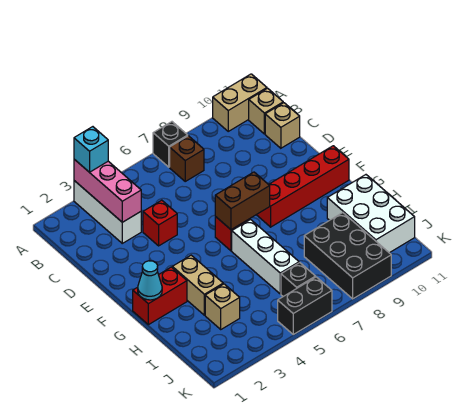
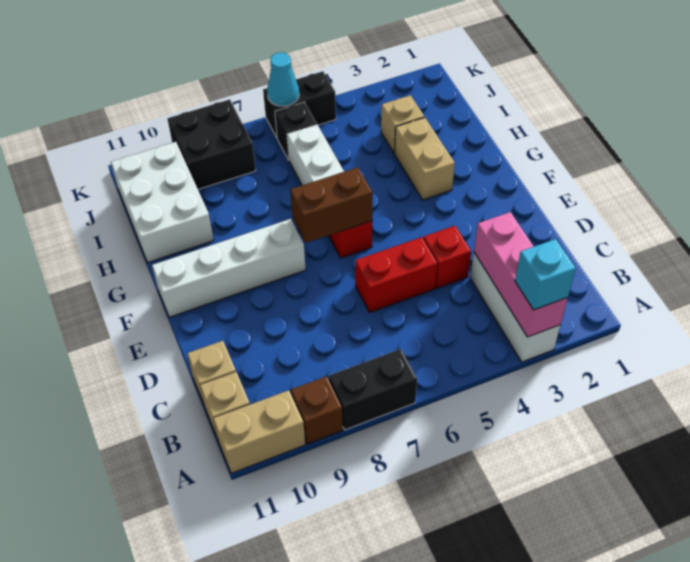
black 1x1 brick [153,122,188,167] -> black 1x2 brick [329,349,417,430]
brown 1x1 brick [170,136,204,181] -> brown 1x1 brick moved to [291,376,343,444]
red 1x4 brick [257,146,349,227] -> white 1x4 brick [152,219,306,317]
red 1x2 brick [133,267,187,325] -> red 1x2 brick moved to [355,237,437,312]
cyan 1x1 cone [138,261,162,300] -> cyan 1x1 cone moved to [267,53,299,106]
black 2x3 brick [304,213,391,299] -> black 2x2 brick [167,99,256,189]

